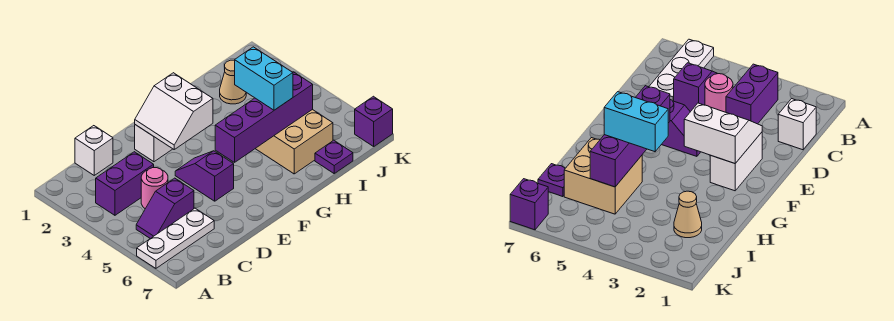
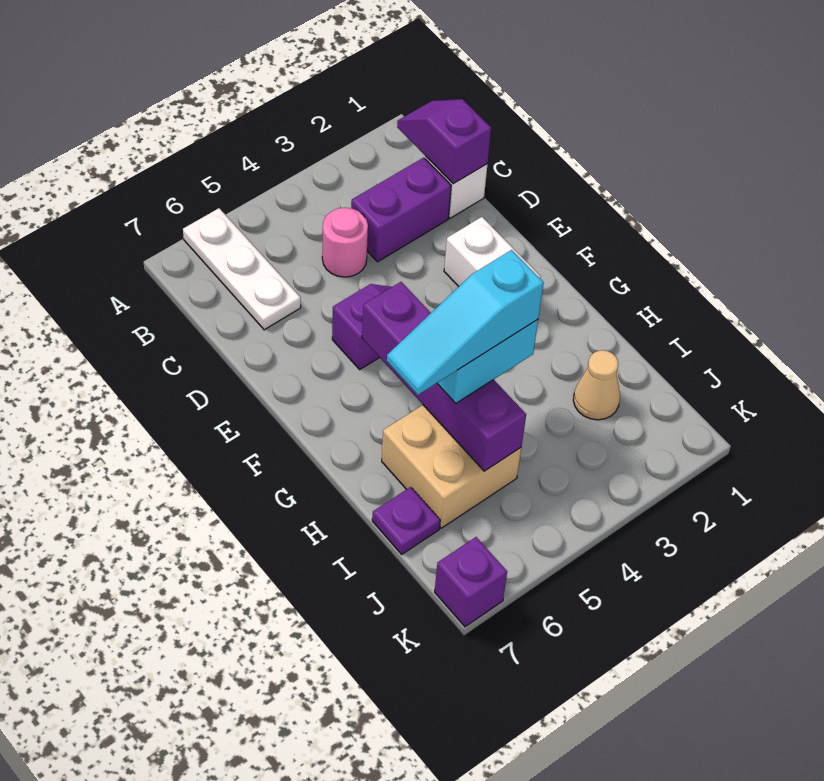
purple 1x2 brick [96,152,154,215] -> purple 1x2 brick turned to [351,158,451,262]
purple 1x2 slope [136,178,194,239] -> purple 1x2 slope moved to [397,99,491,184]
white 2x2 slope [135,73,213,149] -> none
none -> cyan 1x3 slope [387,250,544,395]

